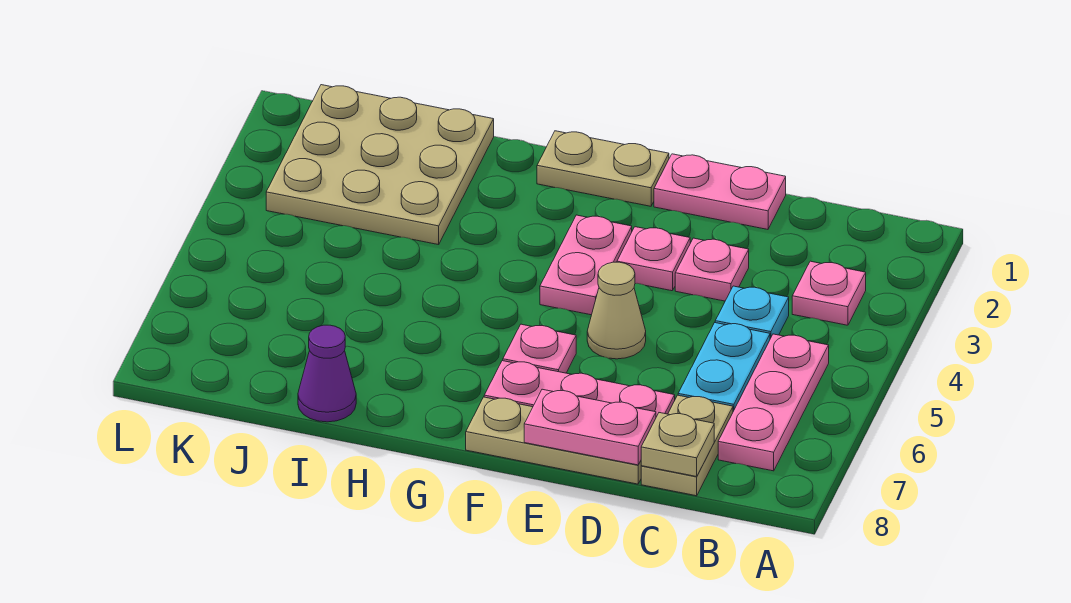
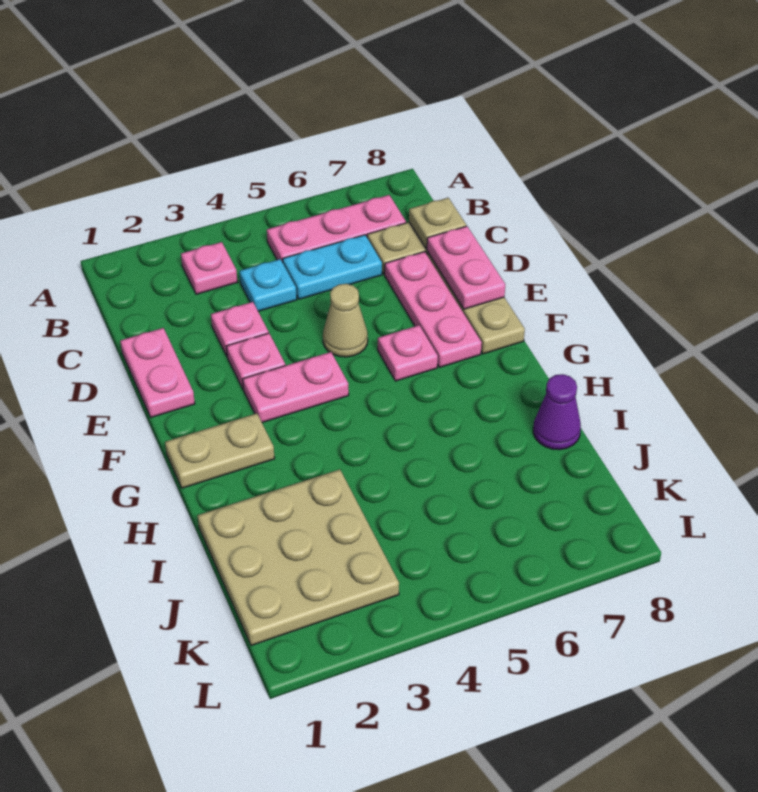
tan 1x2 plate [537,131,669,206] -> tan 1x2 plate turned to [165,413,275,488]

